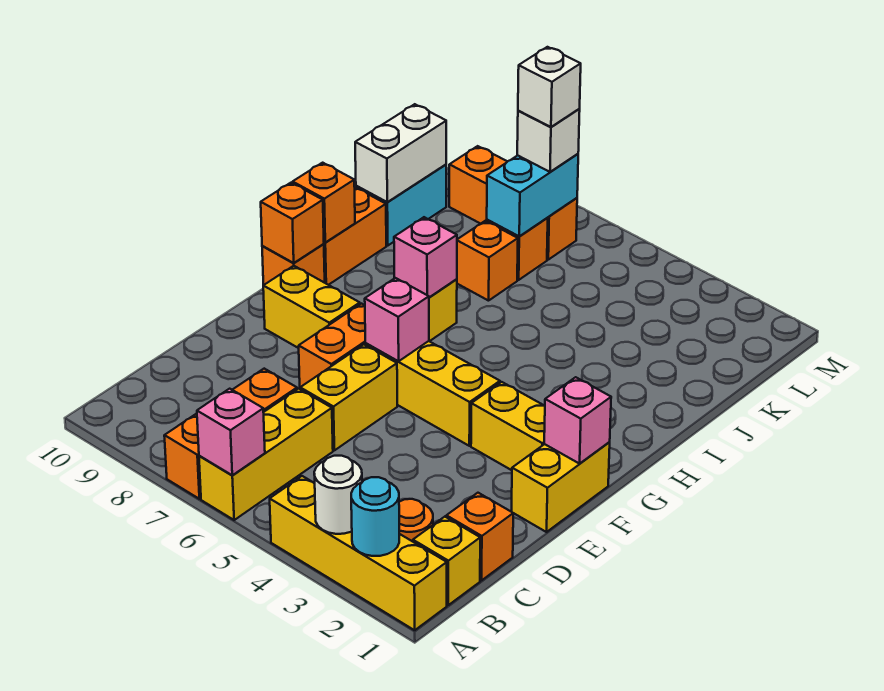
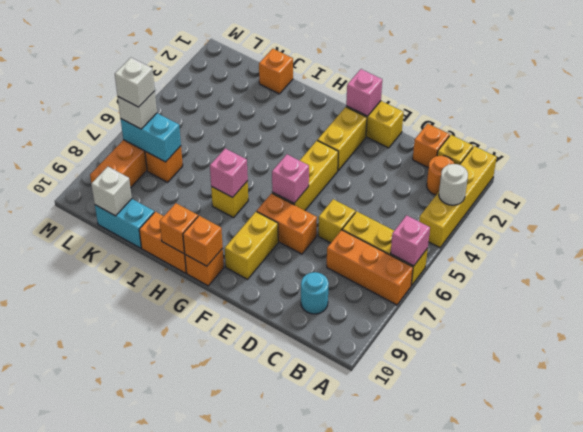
cyan 1x1 round brick [351,477,399,556] -> cyan 1x1 round brick moved to [301,272,329,314]
yellow 1x2 brick [300,345,397,450] -> yellow 1x1 brick [318,199,355,243]
orange 1x1 brick [457,221,518,301] -> orange 1x1 brick moved to [259,49,293,94]
white 1x2 brick [355,104,446,202] -> white 1x1 brick [91,167,132,216]

